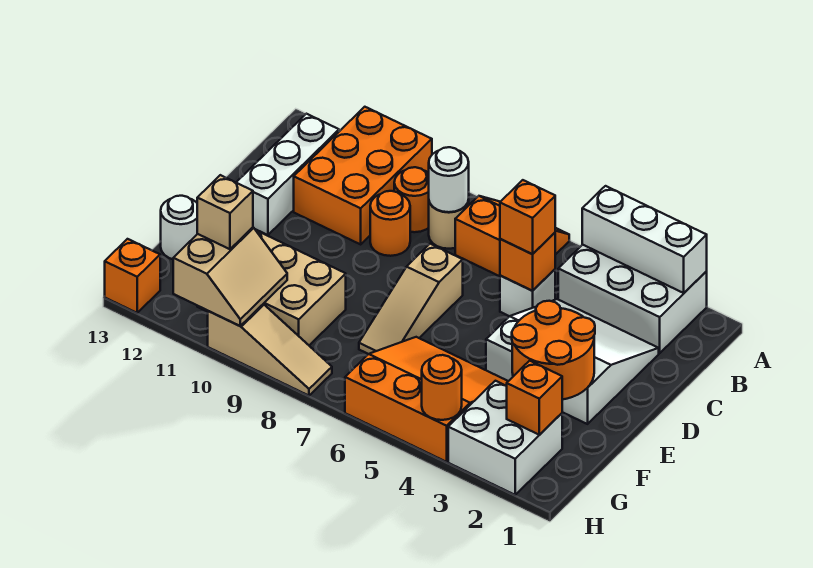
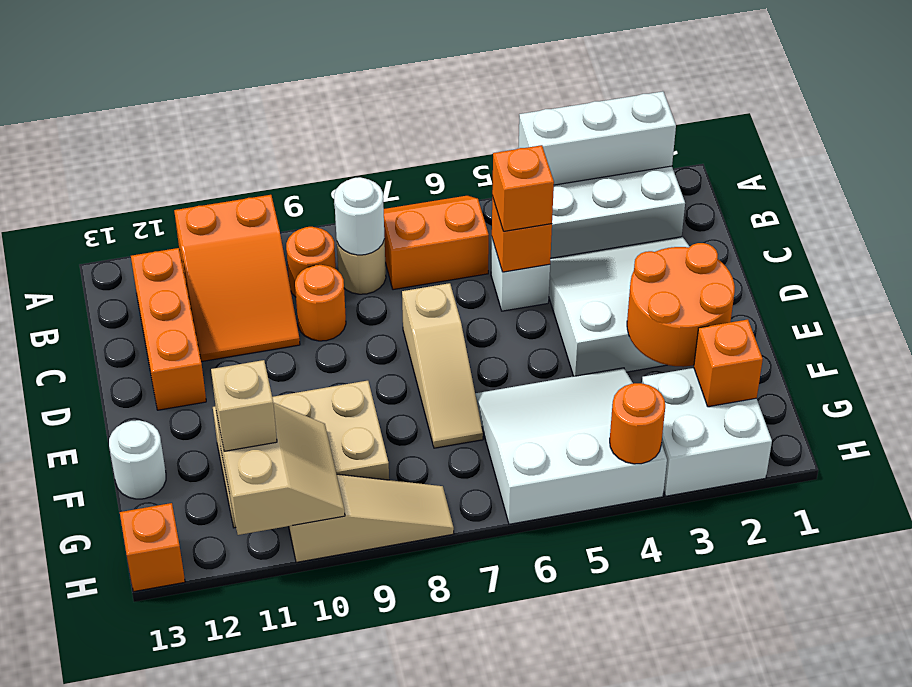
orange 2x3 brick [294,107,432,244] -> orange 2x3 slope [174,195,300,362]
white 1x3 brick [236,114,339,235] -> orange 1x3 brick [131,248,206,410]
orange 3x3 slope [345,337,508,462] -> white 3x3 slope [475,368,667,524]

